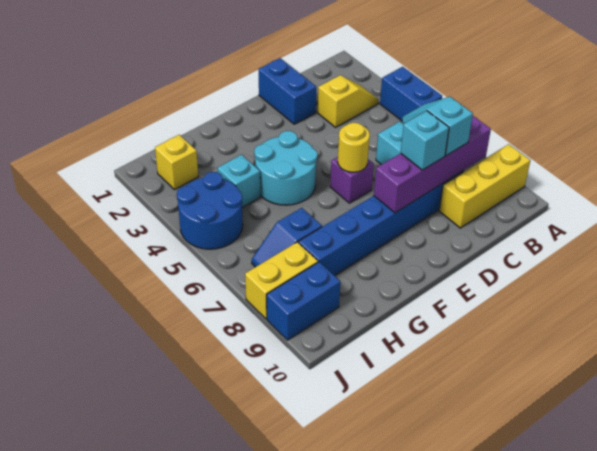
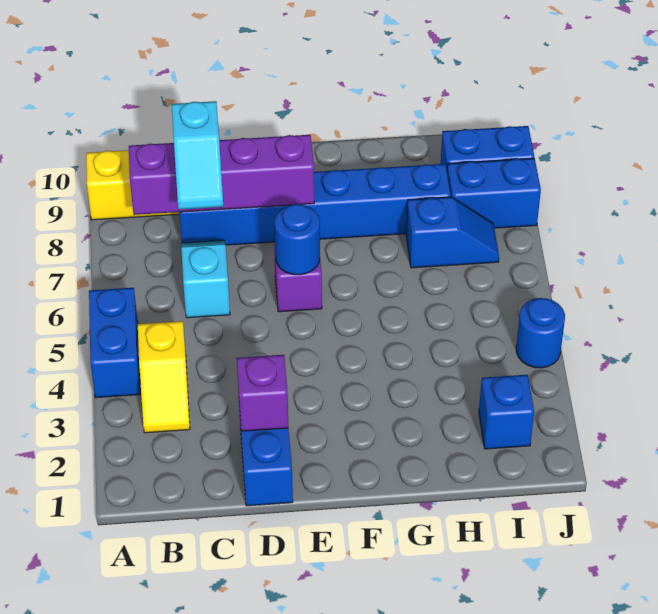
yellow 1x2 slope [318,75,378,127] -> yellow 1x2 slope turned to [138,321,190,433]
none -> purple 1x1 brick [237,355,288,431]
cyan 1x1 brick [401,111,449,170] -> none
yellow 1x1 round brick [338,123,370,172] -> blue 1x1 round brick [275,204,320,275]
cyan 2x2 round brick [254,131,318,205] -> none
cyan 1x1 brick [218,155,260,208] -> none
yellow 1x1 brick [155,135,198,190] -> blue 1x1 brick [479,375,534,449]
blue 2x2 round brick [177,172,243,249] -> blue 1x1 round brick [516,298,565,368]
yellow 1x2 brick [245,242,318,319] -> blue 1x2 brick [447,158,541,228]

